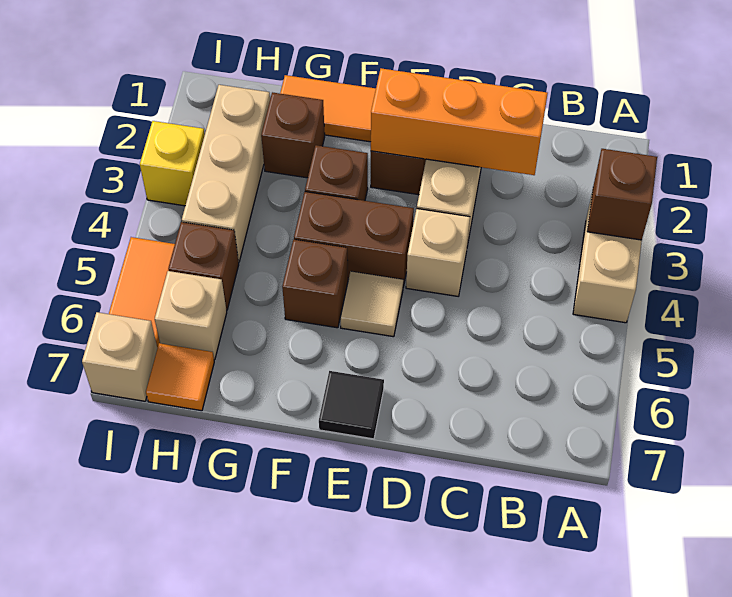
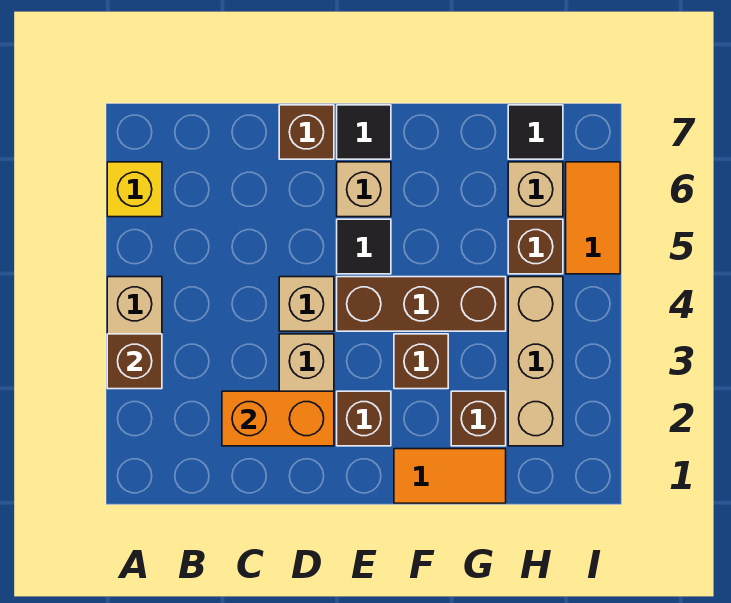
orange 1x3 brick [371,68,548,175] -> orange 1x2 brick [222,391,334,446]
brown 1x2 brick [294,192,414,287] -> brown 1x3 brick [337,277,506,331]
tan 1x1 tile [340,271,403,337] -> black 1x1 tile [337,219,391,274]
brown 1x1 brick [282,240,348,328] -> brown 1x1 brick moved to [279,105,334,159]
orange 1x1 tile [146,343,214,411] -> black 1x1 tile [508,105,563,159]
yellow 1x1 brick [140,121,205,206] -> yellow 1x1 brick moved to [107,162,162,217]
tan 1x1 brick [82,312,157,401] -> tan 1x1 brick moved to [337,162,391,217]

